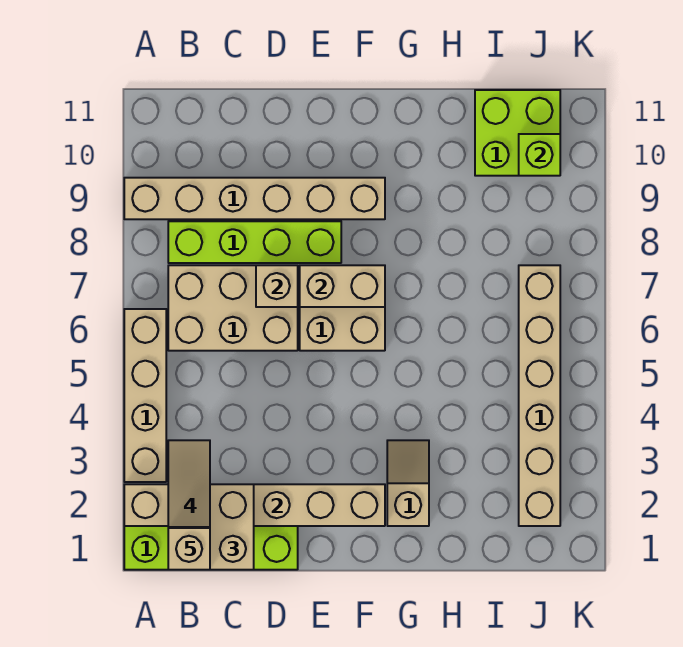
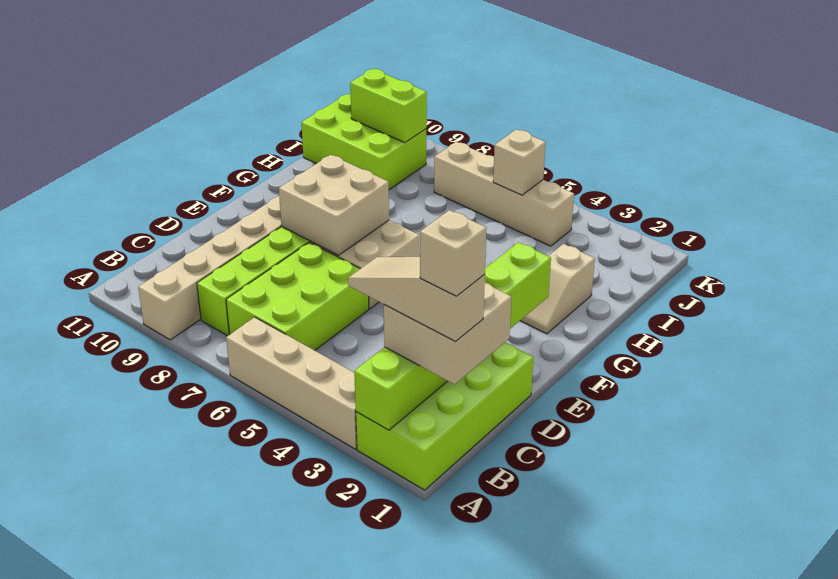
tan 1x6 brick [124,484,385,526] -> lime 1x6 brick [354,242,551,430]
tan 2x3 brick [168,265,298,351] -> lime 2x3 brick [226,243,369,350]
tan 1x1 brick [256,265,298,307] -> tan 1x1 brick moved to [493,130,546,195]
tan 1x2 brick [300,265,385,307] -> tan 2x2 brick [279,155,389,255]
tan 1x2 slope [387,440,429,526] -> tan 1x2 slope turned to [520,244,595,334]
lime 2x2 brick [475,90,560,176] -> lime 2x3 brick [301,94,426,190]
tan 1x6 brick [519,265,560,526] -> tan 1x4 brick [434,142,574,246]
lime 1x1 brick [519,134,560,176] -> lime 1x2 brick [350,69,427,143]

